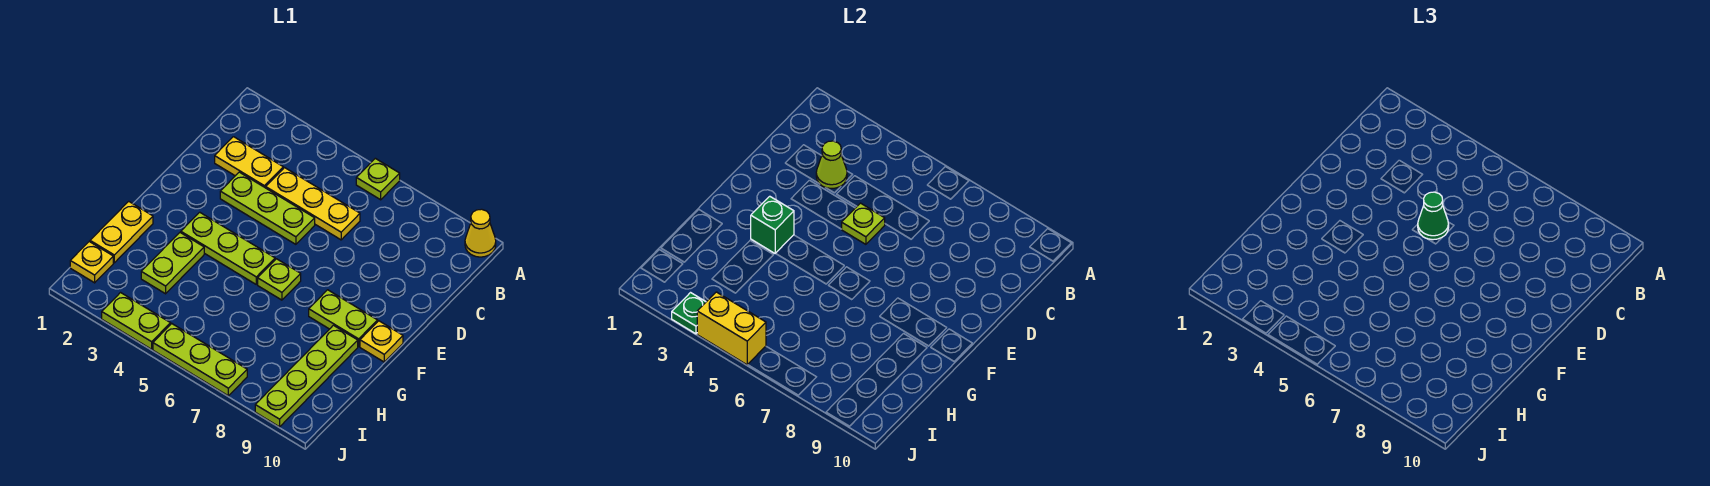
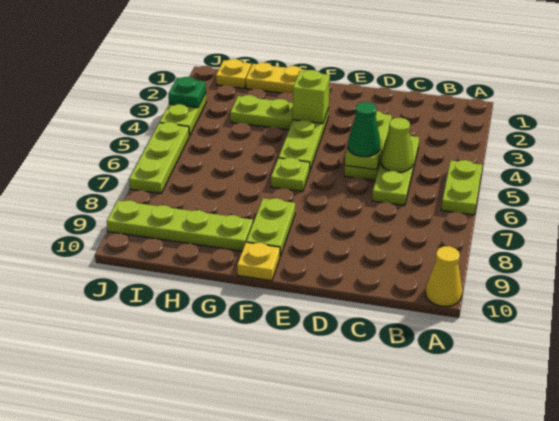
lime 1x1 plate [356,158,400,200] -> lime 1x2 plate [441,160,482,215]
yellow 1x2 plate [215,137,283,188] -> none
lime 1x1 cone [816,141,847,189] -> lime 1x1 cone moved to [381,118,413,172]
yellow 1x3 plate [266,168,360,240] -> lime 1x3 plate [372,136,419,206]
green 1x1 brick [751,196,794,253] -> lime 1x1 brick [293,70,330,124]
yellow 1x2 brick [697,292,766,365] -> none

